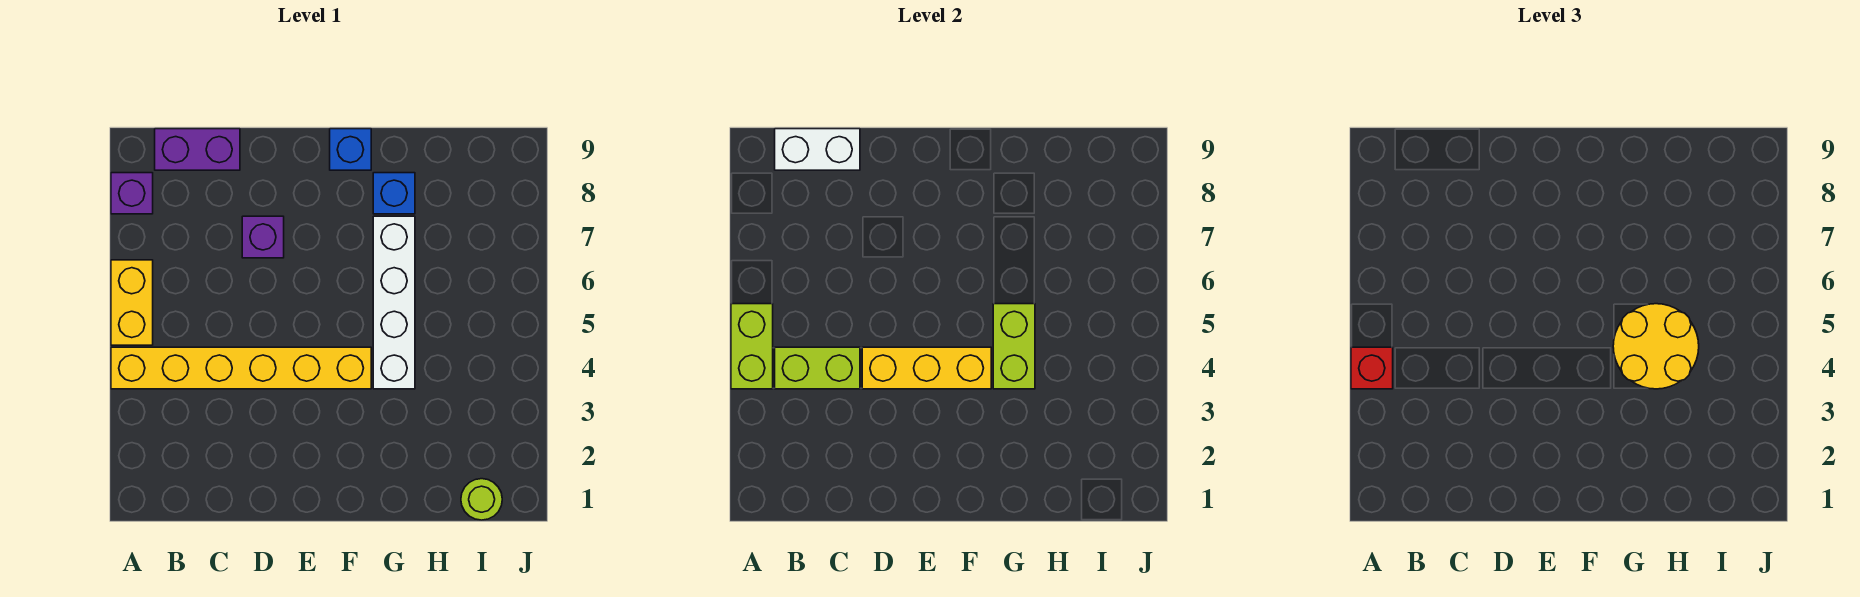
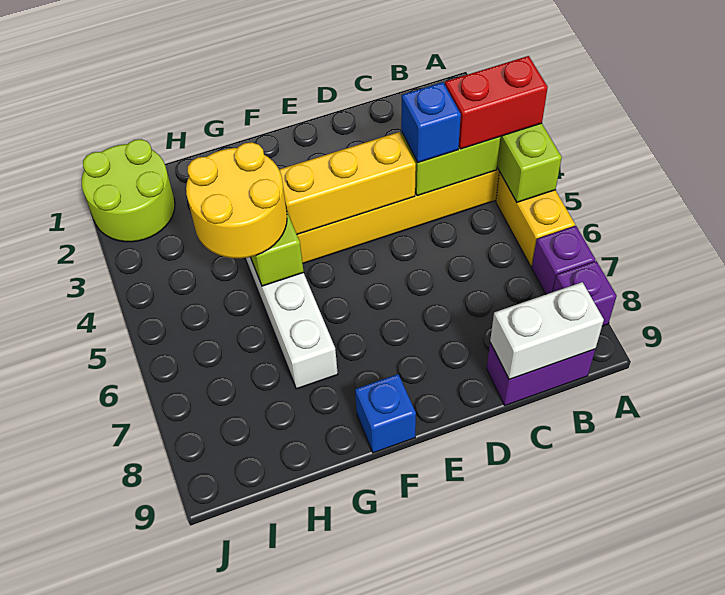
red 1x1 brick [1351,347,1393,389] -> red 1x2 brick [445,56,548,149]
purple 1x1 brick [242,216,284,258] -> purple 1x1 brick moved to [532,226,595,294]
blue 1x1 brick [373,173,415,214] -> blue 1x1 brick moved to [401,82,461,163]
lime 1x1 round brick [461,479,502,520] -> lime 2x2 round brick [82,139,175,242]

